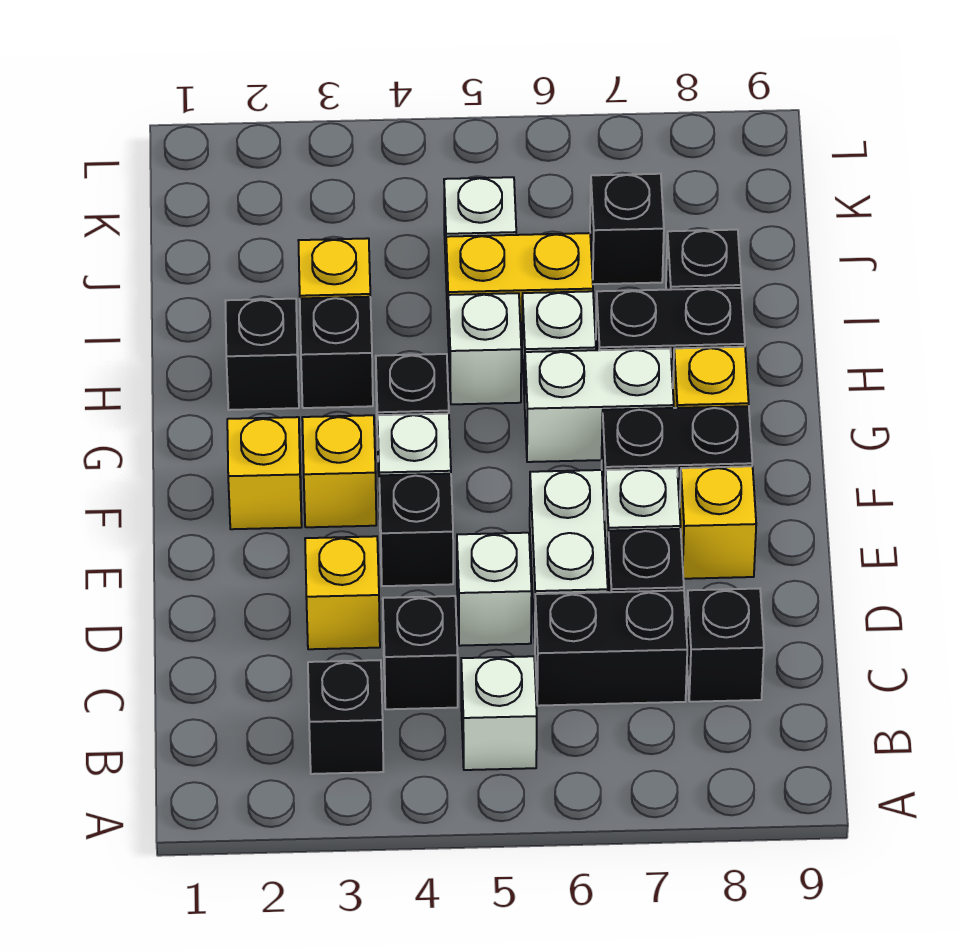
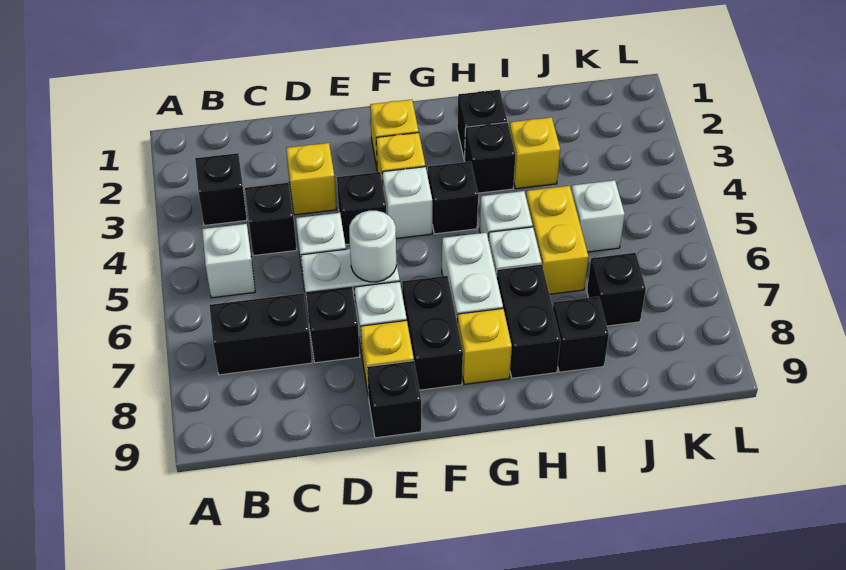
black 1x2 brick [535,590,687,706] -> black 1x2 brick turned to [209,293,312,375]
black 1x1 brick [686,589,764,702] -> black 1x1 brick moved to [367,361,421,438]
none -> white 1x1 round brick [349,211,396,282]

